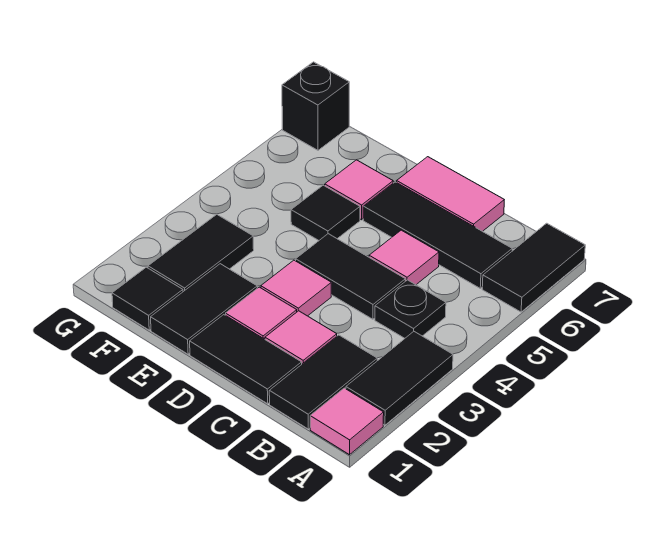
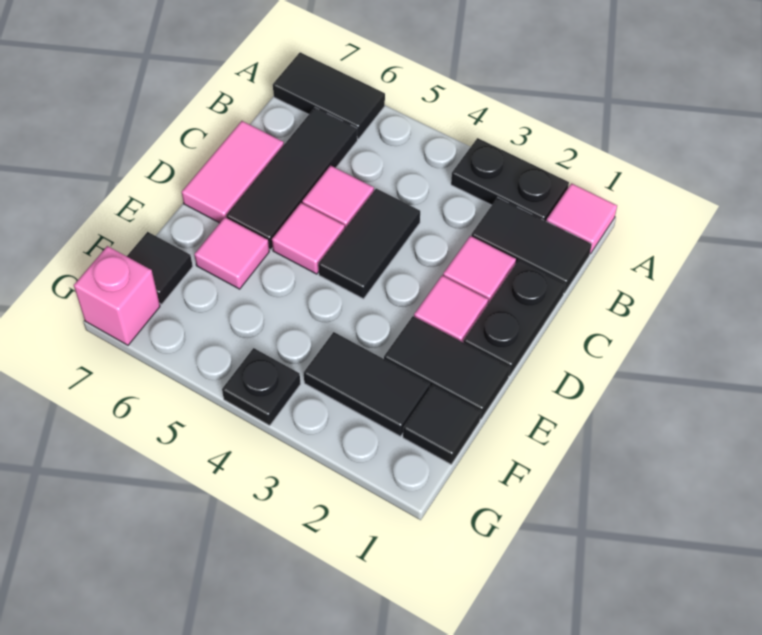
black 1x2 tile [346,332,453,425] -> black 1x2 plate [451,138,569,221]
black 1x1 plate [375,280,446,338] -> black 1x1 plate moved to [222,348,301,425]
black 1x2 tile [190,315,302,404] -> black 1x2 plate [463,260,565,376]
pink 1x1 tile [261,260,331,316] -> pink 1x1 tile moved to [272,203,345,274]
black 1x1 tile [291,185,360,240] -> black 1x1 tile moved to [127,232,193,304]
black 1x1 brick [282,62,349,150] -> pink 1x1 brick [74,246,160,345]

